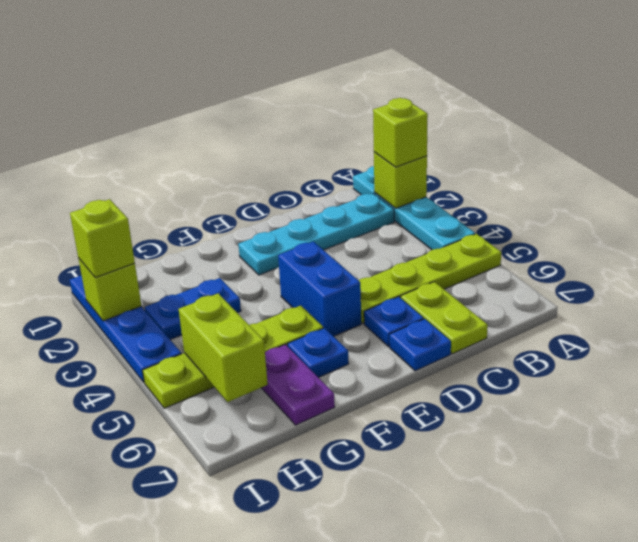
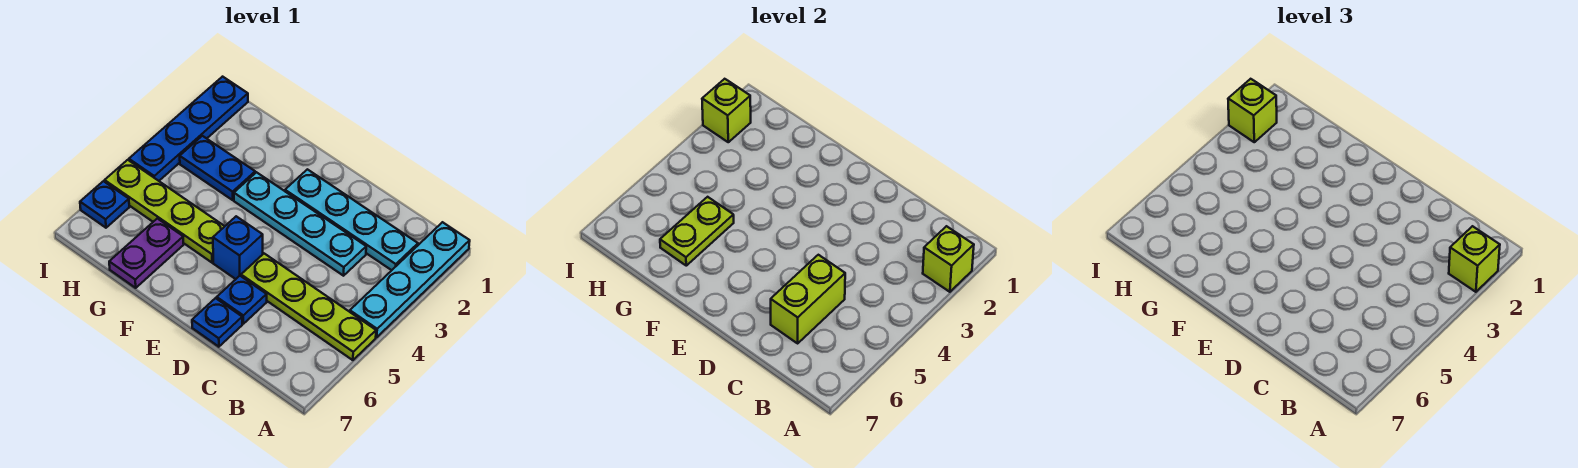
none -> cyan 1x4 plate [234,172,366,276]
lime 1x2 plate [401,282,488,354] -> lime 1x2 plate moved to [660,197,734,266]
blue 1x2 brick [278,241,361,336] -> blue 1x1 brick [213,216,263,279]
blue 1x1 plate [288,328,349,378] -> blue 1x1 plate moved to [80,181,129,228]
lime 1x2 brick [179,293,268,402] -> lime 1x2 brick moved to [771,255,845,343]

